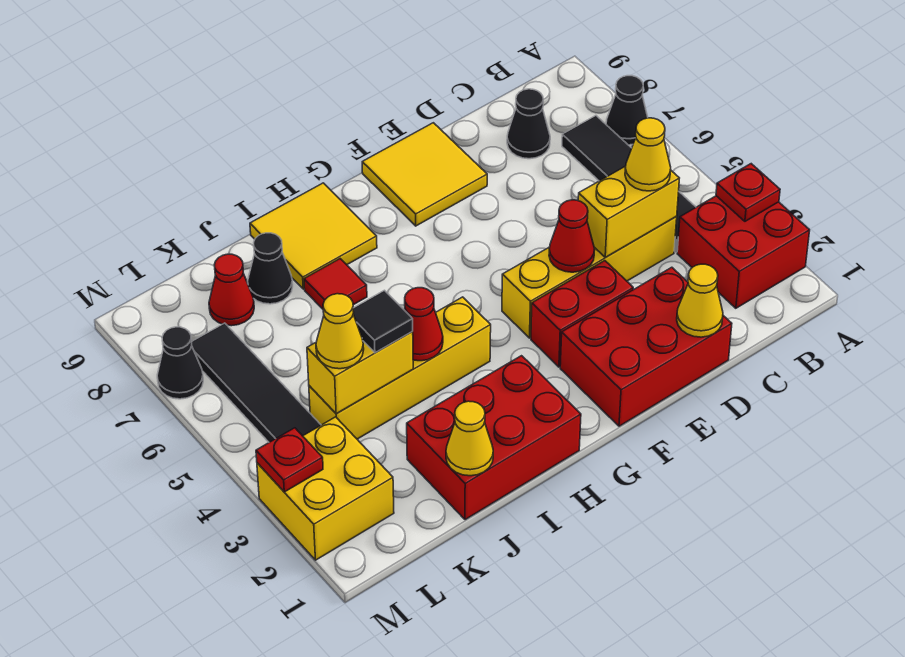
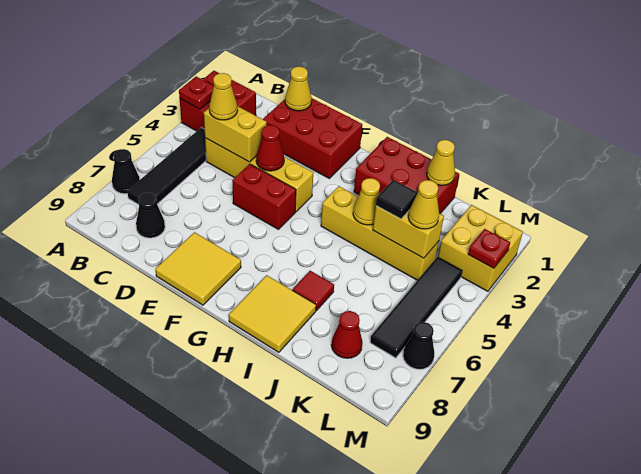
red 1x2 brick [531,261,633,367] -> red 1x2 brick moved to [232,164,296,229]
red 1x1 cone [405,288,443,361] -> yellow 1x1 cone [353,178,380,225]
black 1x1 cone [248,233,293,304] -> none

